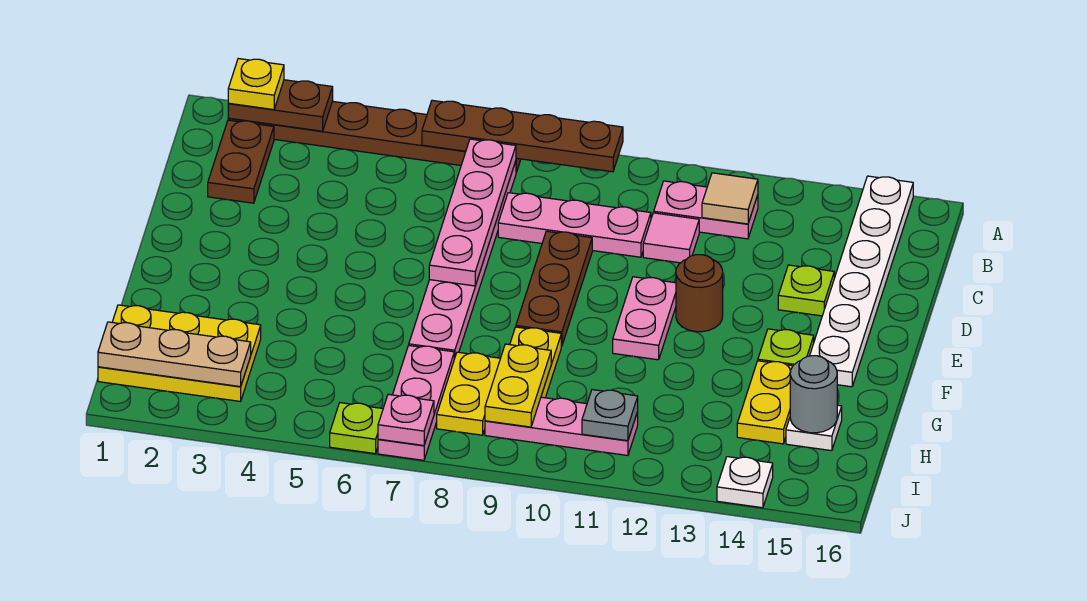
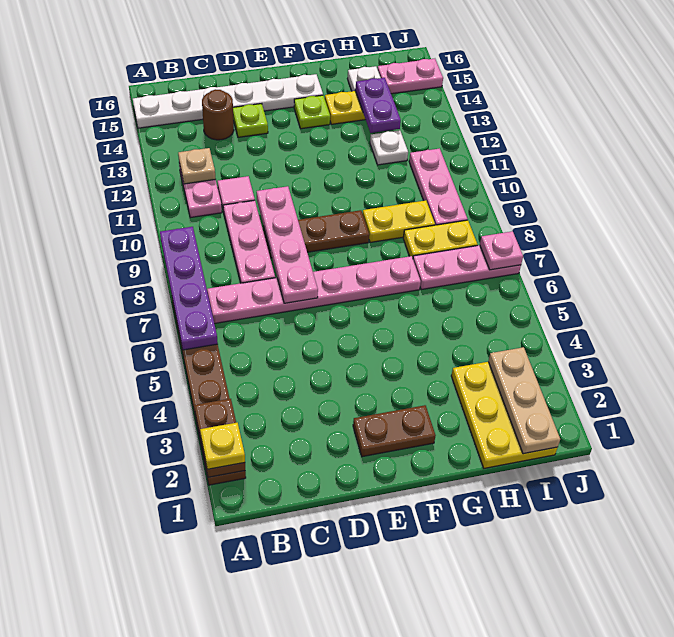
brown 1x4 plate [422,100,623,172] -> purple 1x4 plate [160,227,218,350]
brown 1x2 plate [208,120,274,203] -> brown 1x2 plate moved to [353,405,436,457]
pink 1x4 plate [429,139,516,286] -> pink 1x4 plate turned to [257,186,318,303]
tan 1x1 tile [702,173,758,224] -> tan 1x1 plate [178,148,215,184]
pink 1x2 plate [613,277,676,360] -> pink 1x2 plate moved to [378,59,443,94]
brown 1x1 round brick [676,255,723,332] -> brown 1x1 round brick moved to [202,89,234,140]
yellow 1x2 plate [485,344,551,427] -> none
none -> purple 1x2 plate [355,78,401,133]
grey 1x1 round brick [790,356,837,433] -> none
grey 1x1 plate [582,390,638,441] -> none
lime 1x1 plate [330,403,383,454] -> none
white 1x1 plate [717,457,773,508] -> white 1x1 plate moved to [370,130,408,165]

